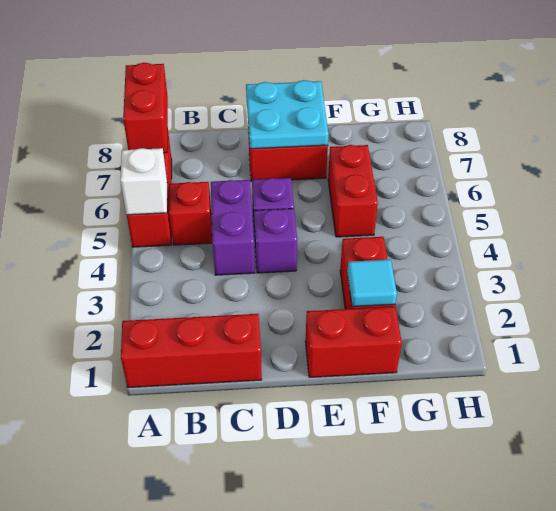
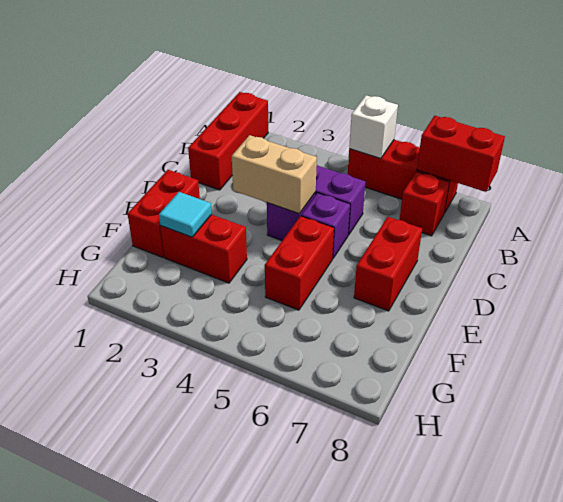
red 1x1 brick [169,182,212,245] -> red 1x1 brick moved to [399,171,449,236]
none -> tan 1x2 brick [232,135,317,214]
cyan 2x2 plate [246,80,328,149] -> none
red 1x2 brick [328,145,378,237] -> red 1x2 brick turned to [265,216,334,310]

